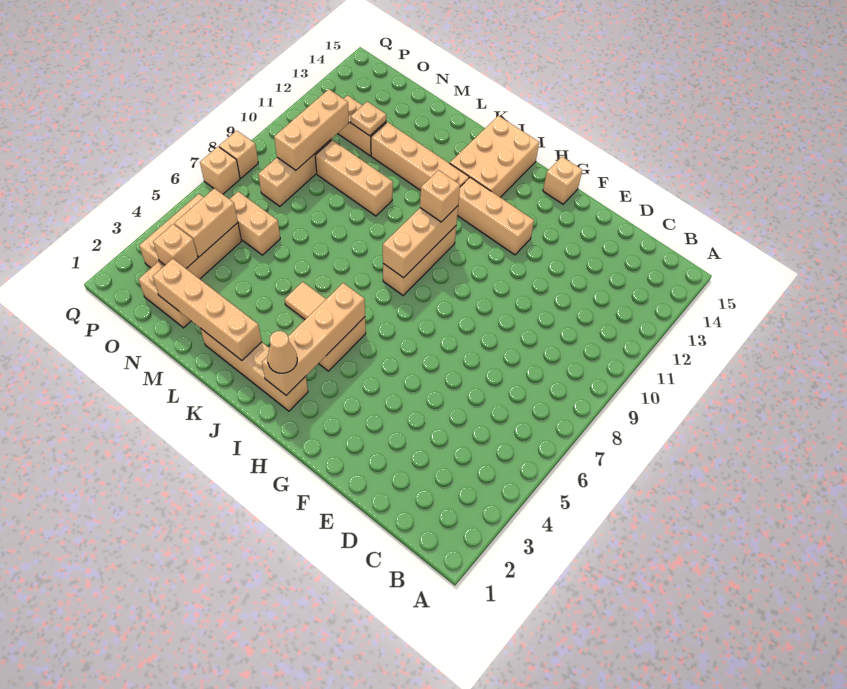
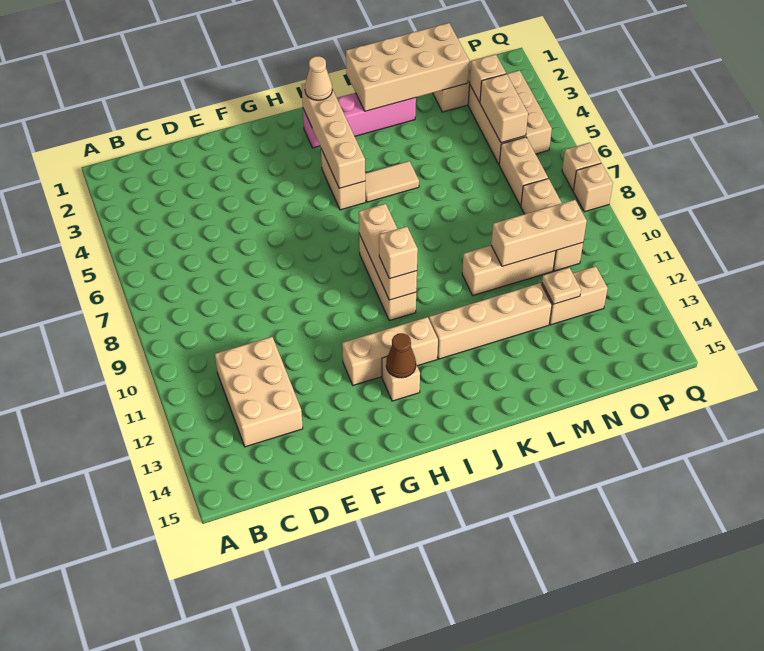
tan 1x1 brick [543,157,582,204] -> tan 1x1 brick moved to [382,357,420,401]
none -> brown 1x1 cone [386,333,416,378]
tan 1x4 brick [200,328,308,411] -> pink 1x4 brick [303,93,416,148]
tan 2x3 brick [450,116,539,197] -> tan 2x3 brick moved to [215,337,303,447]
tan 1x4 brick [152,259,262,360] -> tan 2x4 brick [346,23,469,111]
tan 1x2 brick [230,192,280,255] -> tan 1x2 brick turned to [499,137,548,206]
tan 1x3 brick [274,89,349,170] -> tan 1x3 brick turned to [491,200,587,266]

